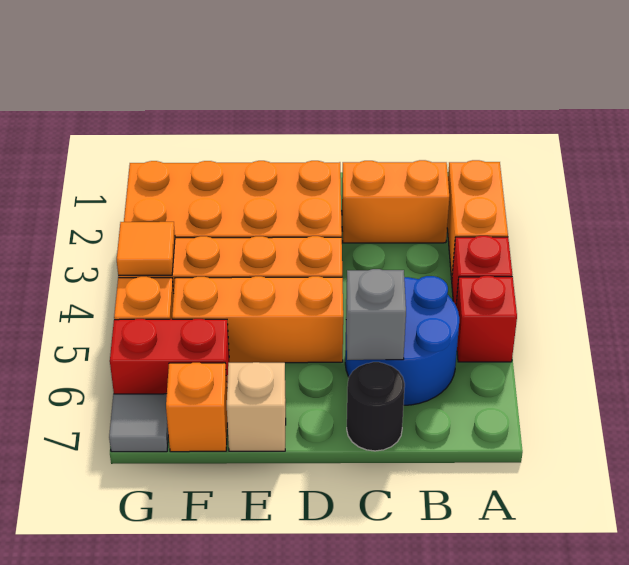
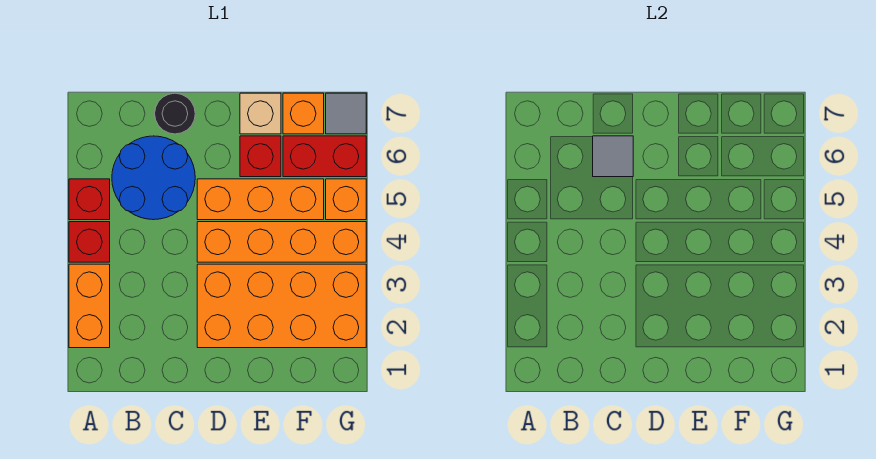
orange 1x2 brick [342,160,449,243] -> none
grey 1x1 brick [346,269,406,360] -> grey 1x1 tile [593,136,633,177]
none -> red 1x1 brick [240,136,281,177]
orange 1x1 tile [117,222,175,275] -> none

